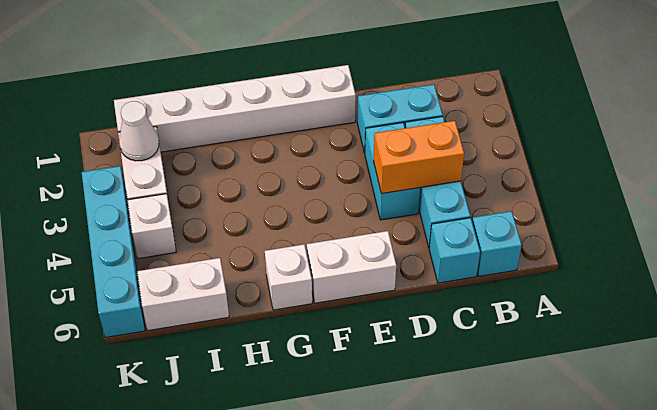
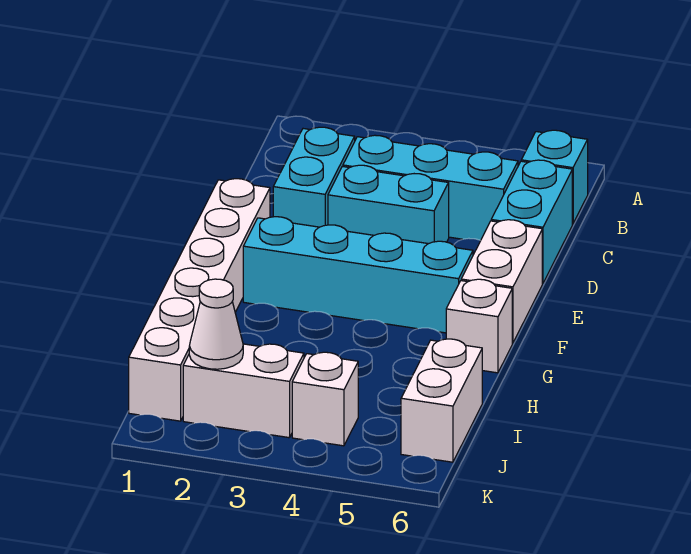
orange 1x2 brick [374,121,464,194] -> none
cyan 1x1 brick [429,218,480,283] -> cyan 1x2 brick [491,160,572,283]
cyan 1x4 brick [82,166,145,338] -> cyan 1x4 brick moved to [243,217,473,333]

